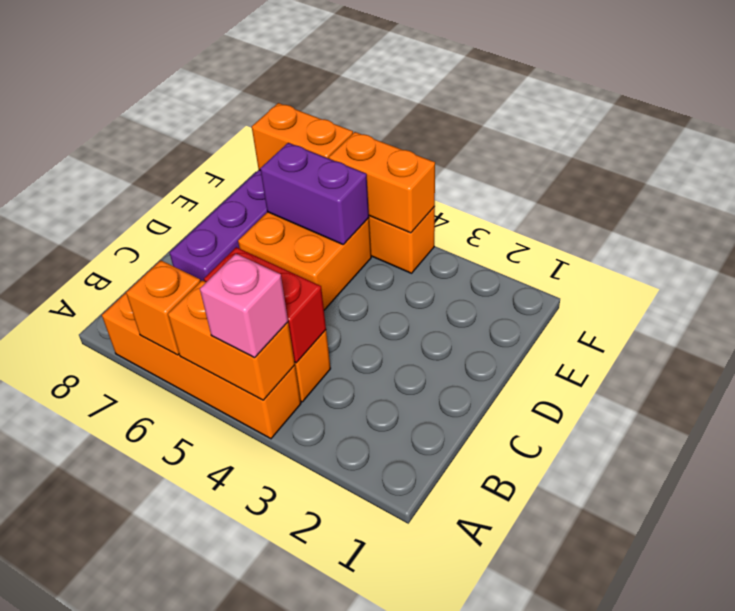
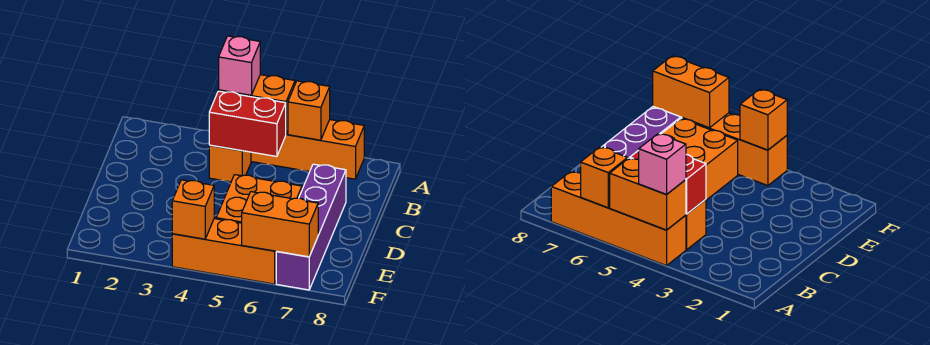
purple 1x2 brick [260,143,369,245] -> none
orange 1x2 brick [329,132,435,233] -> orange 1x1 brick [172,180,214,239]

